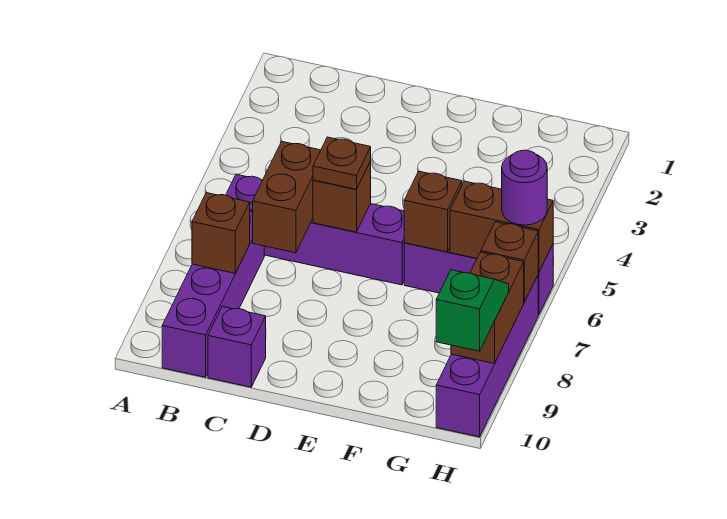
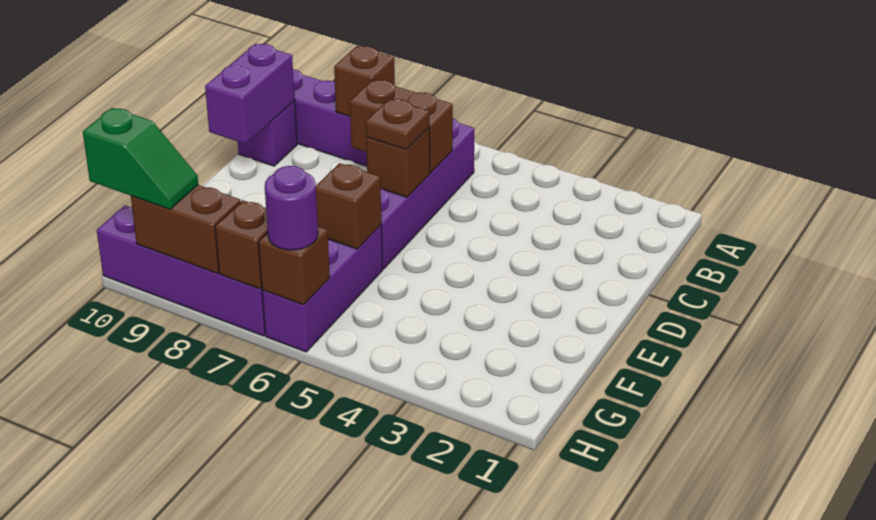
none -> purple 1x2 brick [205,44,295,144]
brown 1x2 brick [450,181,553,272] -> brown 1x1 brick [259,226,330,305]

